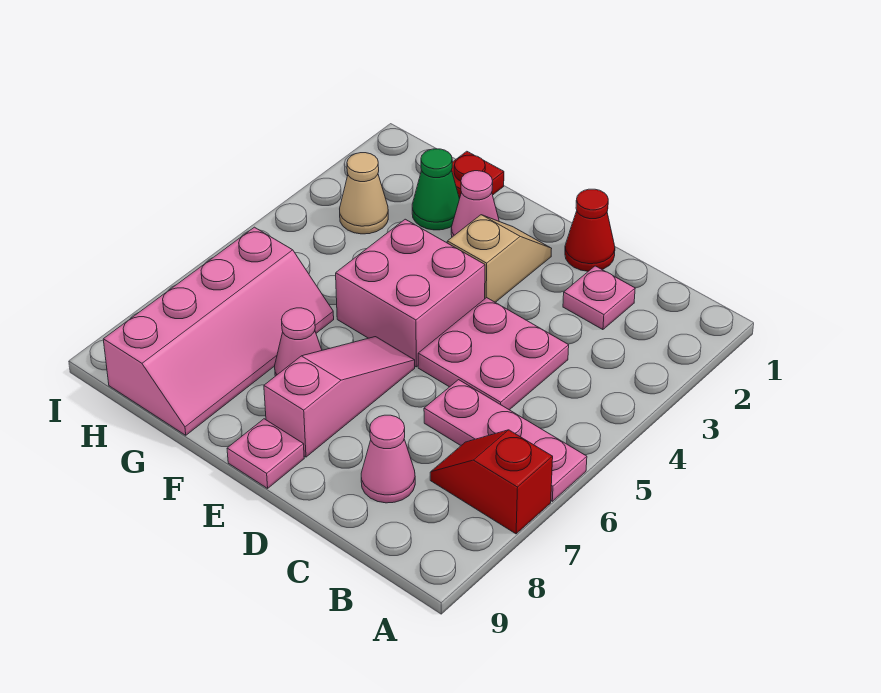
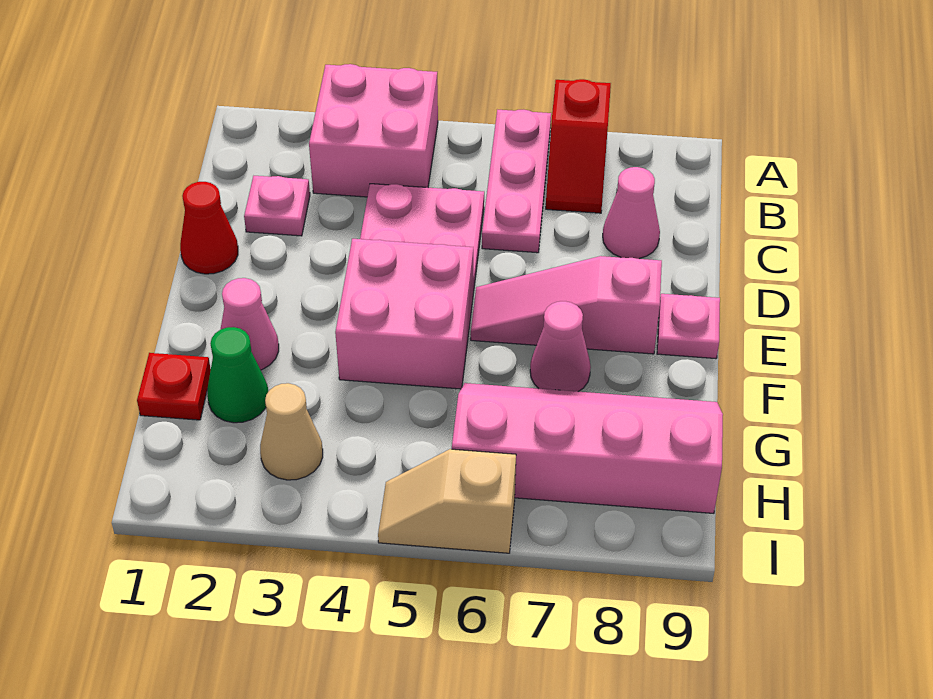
none -> pink 2x2 brick [309,64,438,197]
tan 1x2 slope [447,215,552,302] -> tan 1x2 slope moved to [378,449,516,553]

